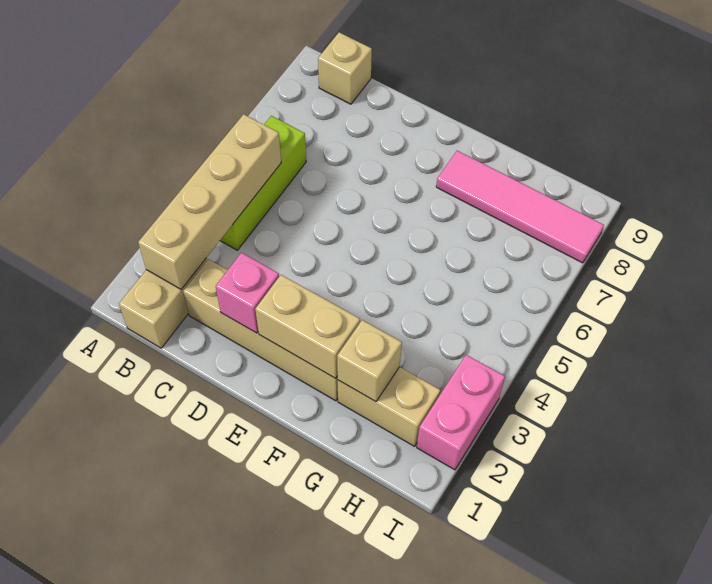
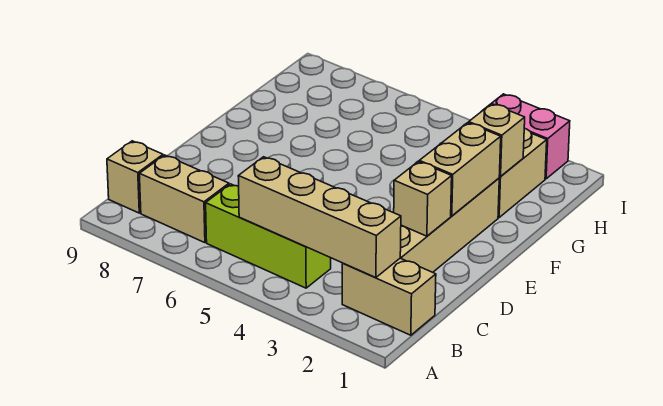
none -> tan 1x2 brick [139,155,229,243]
pink 1x1 brick [216,253,279,333] -> tan 1x1 brick [394,162,452,236]
pink 1x4 tile [436,151,604,263] -> none

